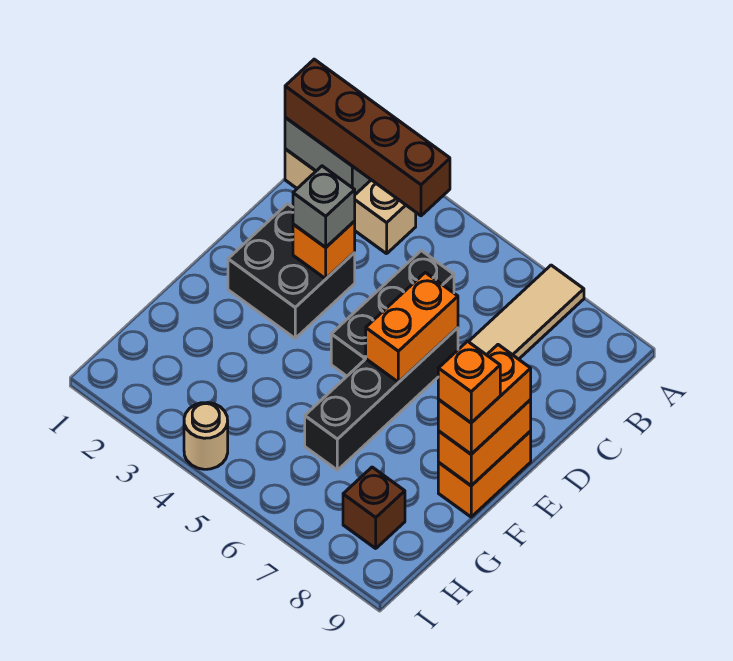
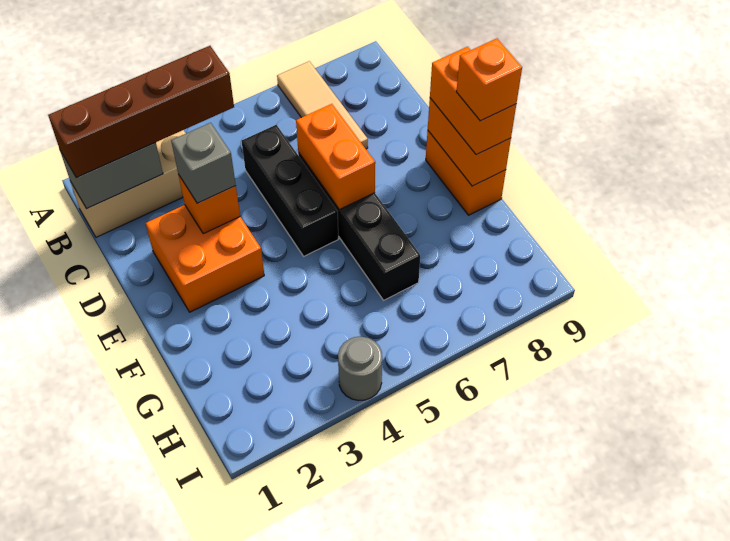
black 2x2 brick [228,204,355,338] -> orange 2x2 brick [146,205,264,312]
brown 1x1 brick [343,467,405,548] -> none
tan 1x1 round brick [184,403,228,469] -> grey 1x1 round brick [338,337,382,401]

